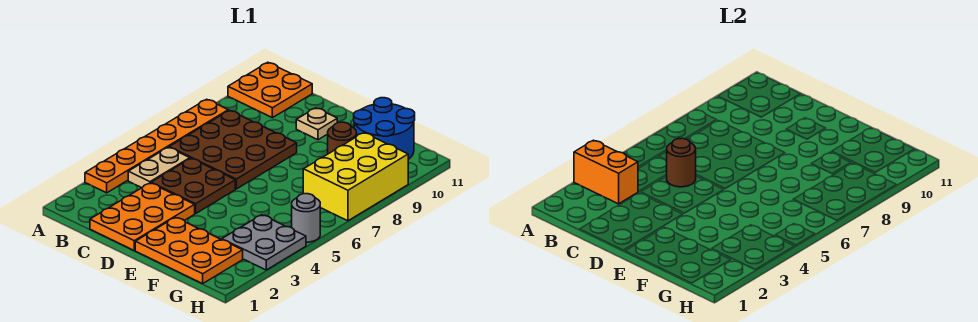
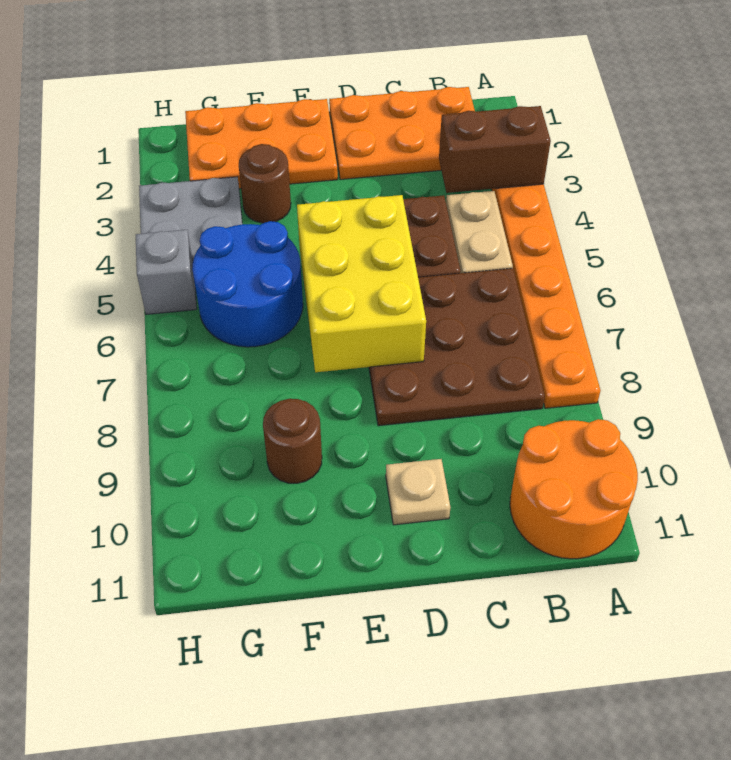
orange 1x2 brick [574,140,638,204] -> brown 1x2 brick [439,106,551,193]
orange 2x2 plate [228,62,312,118] -> orange 2x2 round brick [510,419,638,559]
orange 2x3 plate [90,183,195,250] -> orange 2x3 plate turned to [329,87,475,179]
brown 1x1 round brick [666,138,696,187] -> brown 1x1 round brick moved to [239,144,291,223]
blue 2x2 round brick [354,98,415,159] -> blue 2x2 round brick moved to [192,221,303,347]
yellow 2x3 brick [303,133,408,221] -> yellow 2x3 brick moved to [297,195,426,372]
grey 1x1 round brick [292,194,320,242] -> grey 1x1 brick [136,230,197,314]

